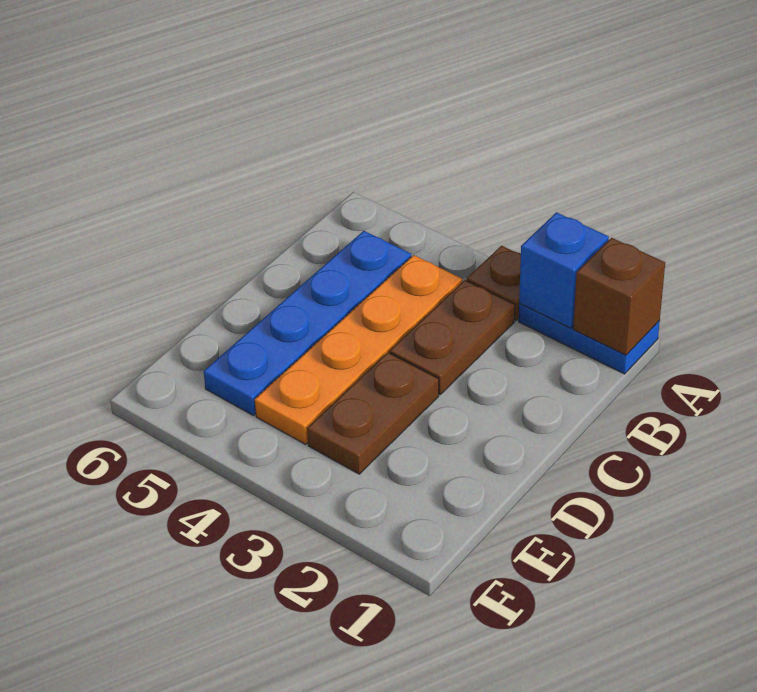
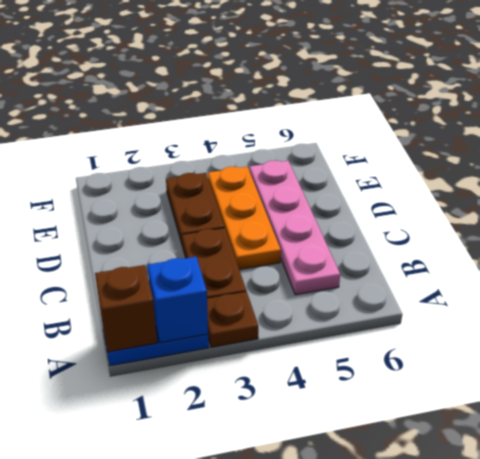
orange 1x4 plate [255,255,462,444] -> orange 1x3 plate [208,167,281,270]
blue 1x4 plate [203,231,411,416] -> pink 1x4 plate [250,161,340,295]

